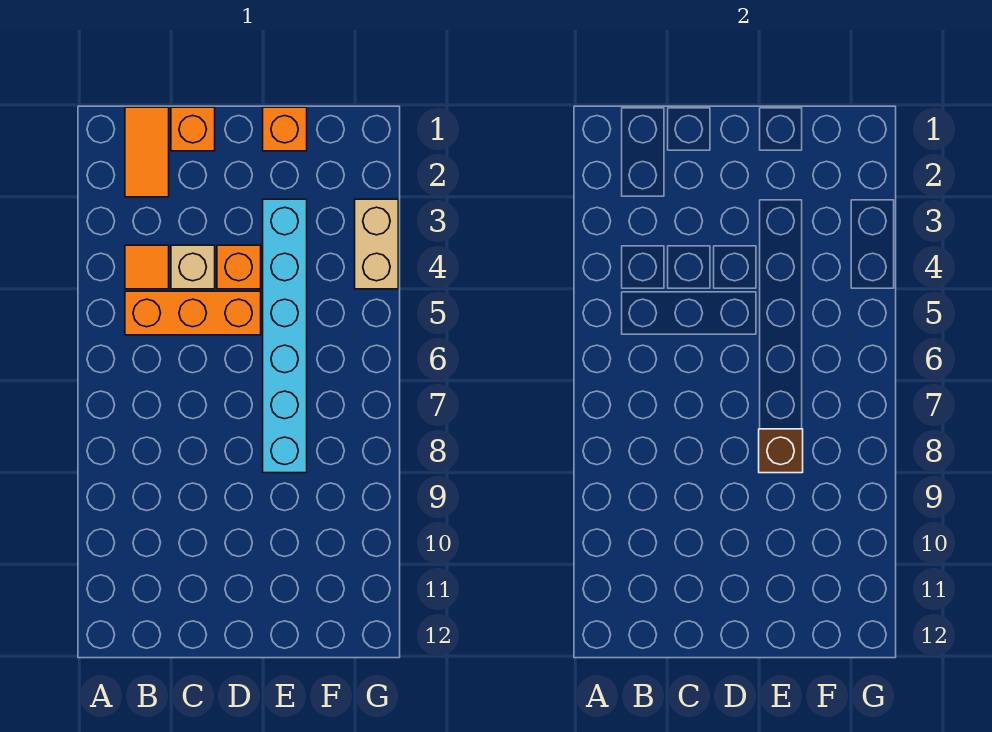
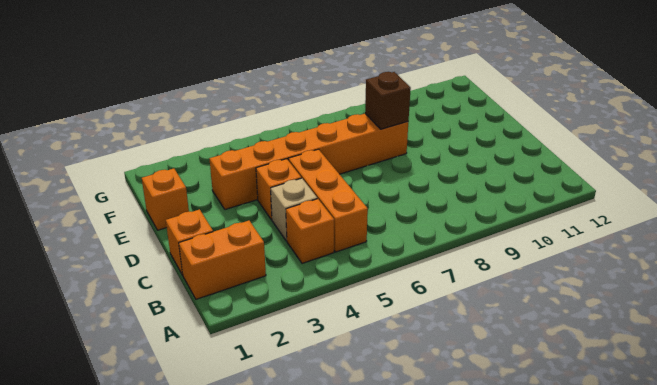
orange 1x2 tile [125,107,169,197] -> orange 1x2 brick [179,221,266,299]
orange 1x1 tile [125,245,169,289] -> orange 1x1 brick [286,199,334,263]
cyan 1x6 brick [263,199,307,473] -> orange 1x6 brick [209,114,408,210]
tan 1x2 brick [355,199,398,289] -> none

